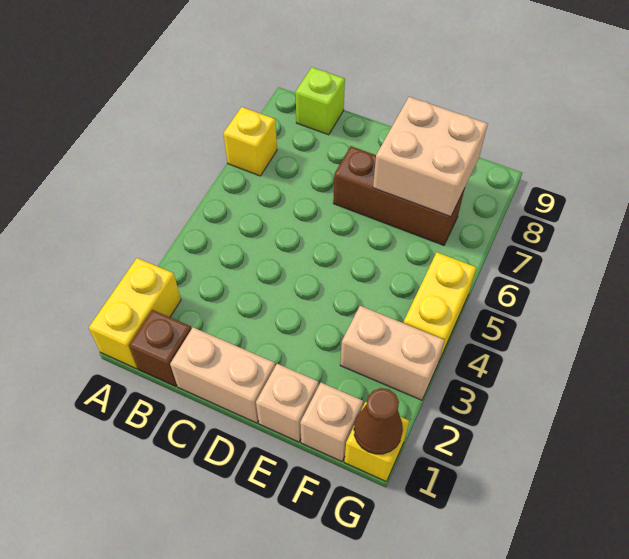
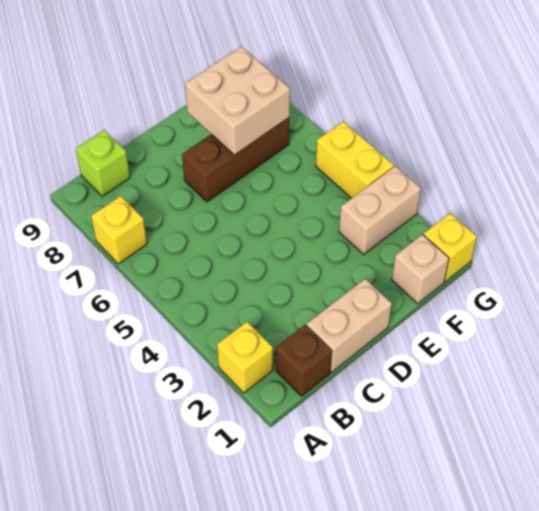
yellow 1x2 brick [89,258,181,369] -> yellow 1x1 brick [217,322,273,393]
tan 1x1 brick [256,364,318,442] -> none
brown 1x1 cone [354,388,403,454] -> none

